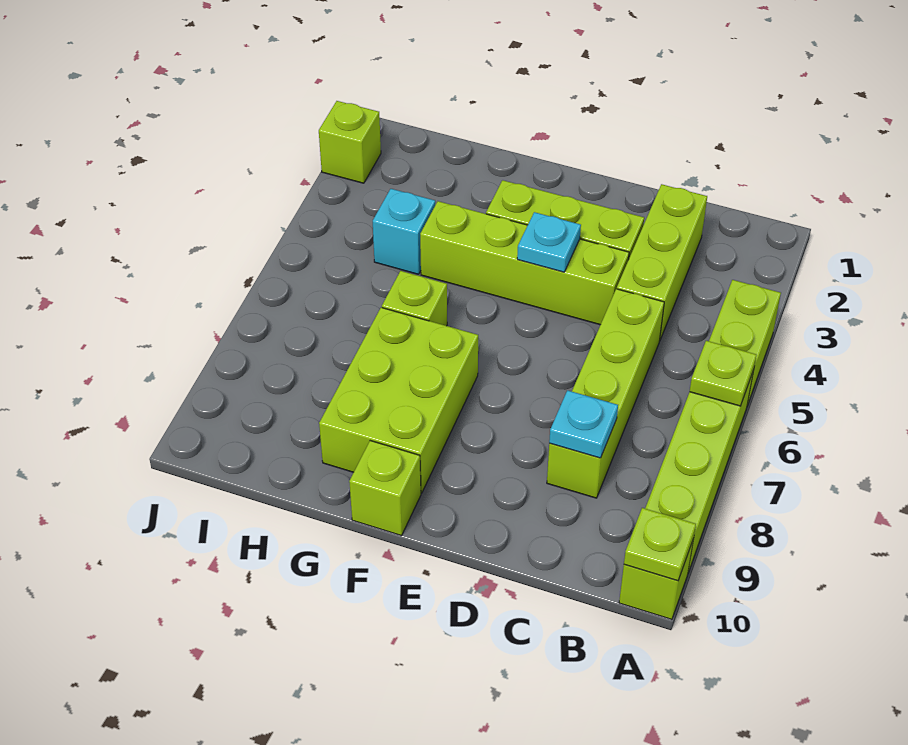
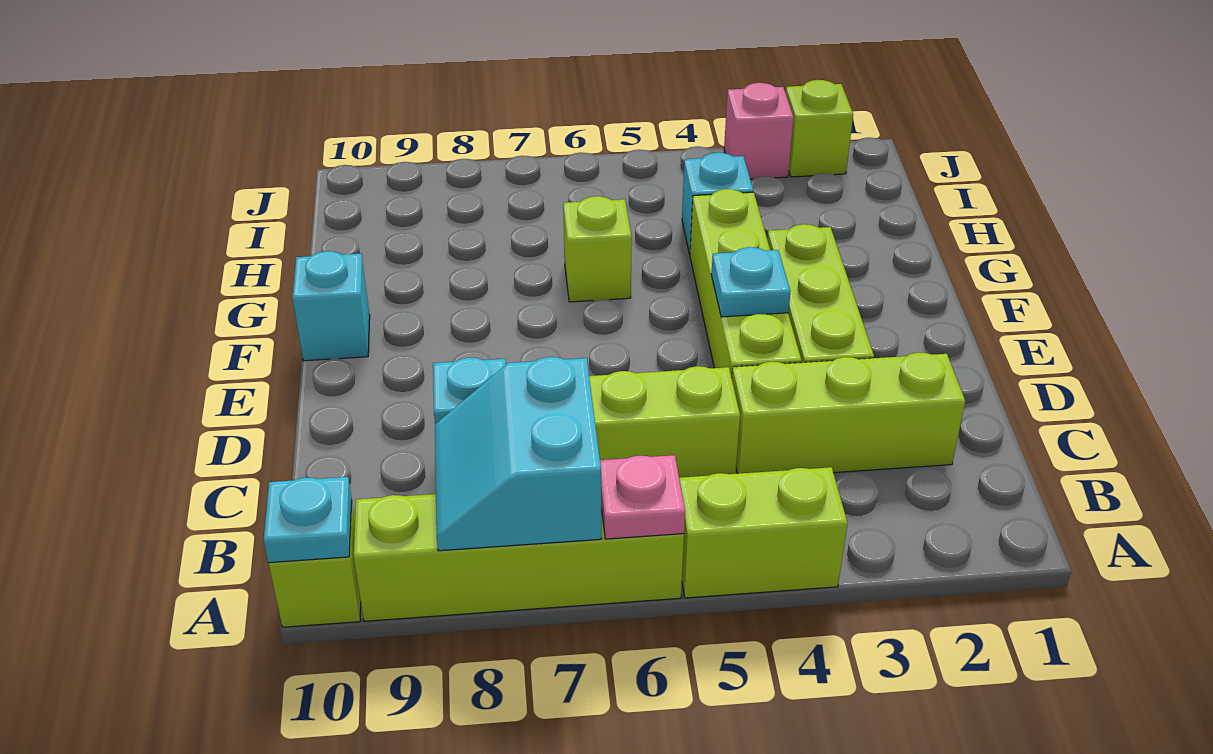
lime 1x1 plate [690,341,756,406] -> pink 1x1 plate [600,455,685,539]
none -> cyan 2x2 slope [435,357,601,551]
lime 1x1 plate [624,508,696,581] -> cyan 1x1 plate [264,477,352,563]
lime 2x3 brick [319,308,478,493] -> none
lime 1x1 brick [349,441,421,536] -> cyan 1x1 brick [292,251,370,361]
none -> pink 1x1 brick [724,83,794,179]

